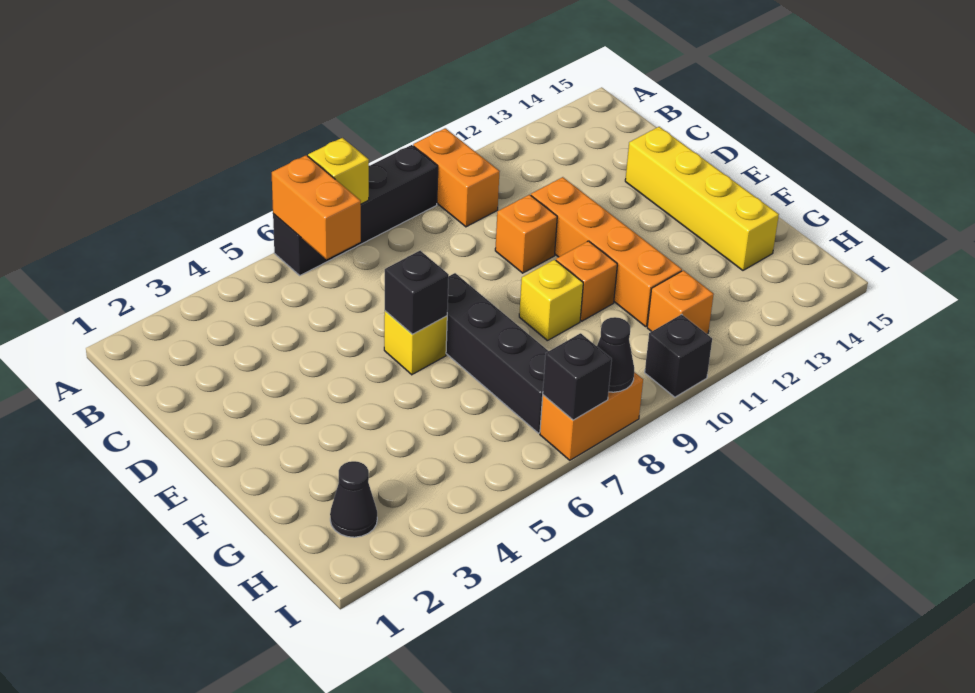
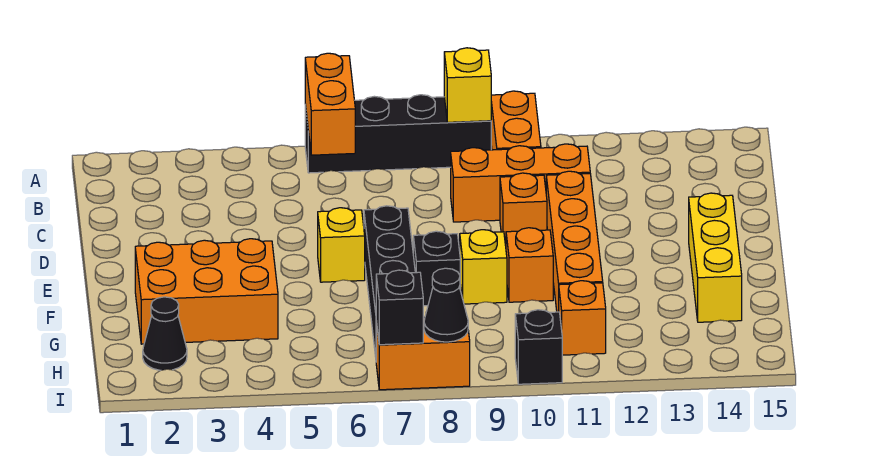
yellow 1x1 brick [308,138,369,204] -> yellow 1x1 brick moved to [444,48,491,122]
none -> orange 1x3 brick [451,144,590,222]
yellow 1x4 brick [625,127,779,270] -> yellow 1x3 brick [689,193,742,322]
black 1x1 brick [385,251,449,334] -> black 1x1 brick moved to [413,231,460,306]
none -> orange 2x3 brick [135,239,278,344]

